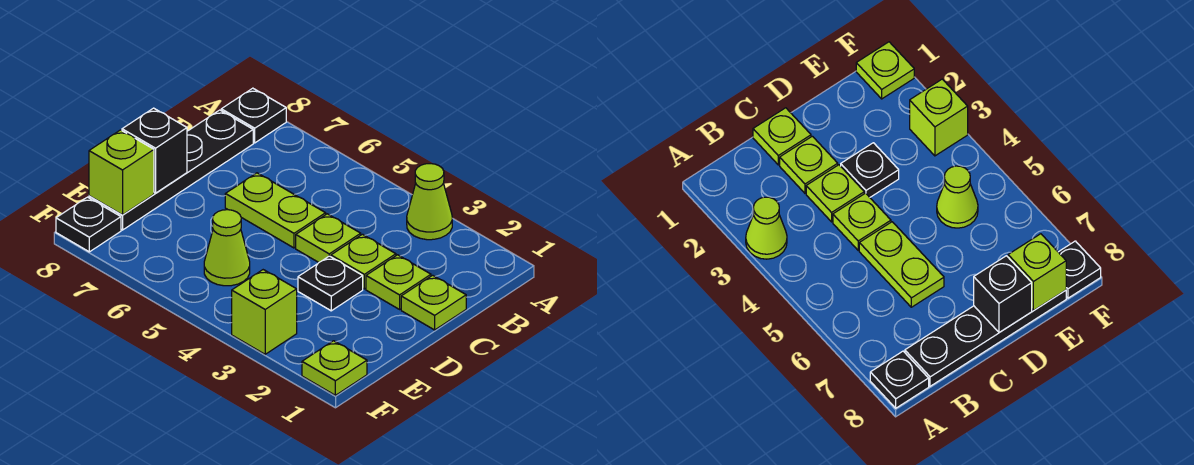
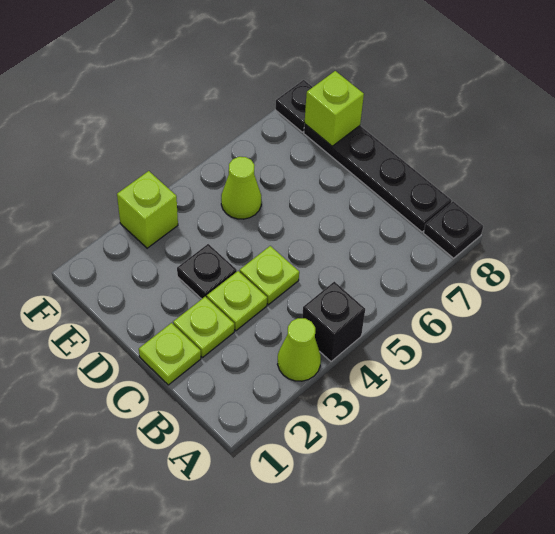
lime 1x2 plate [225,173,326,248] -> none
black 1x1 brick [122,108,187,193] -> black 1x1 brick moved to [302,282,365,362]
lime 1x1 plate [302,341,367,395] -> none

